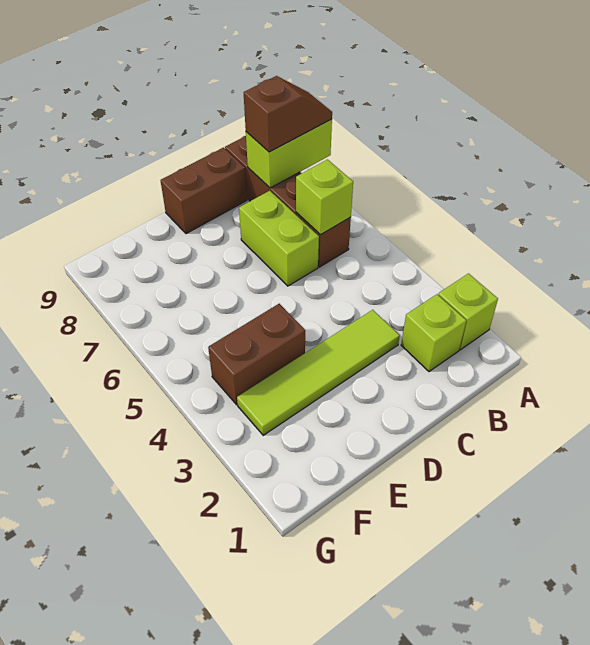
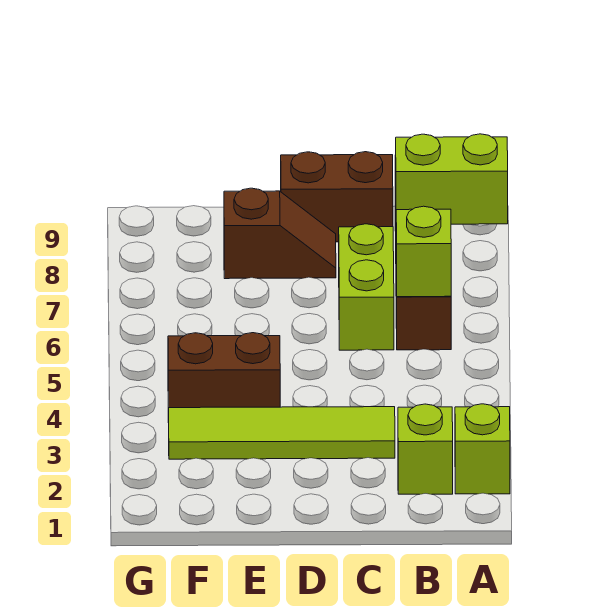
brown 1x2 slope [244,76,332,152] -> brown 1x2 slope moved to [224,188,336,279]

